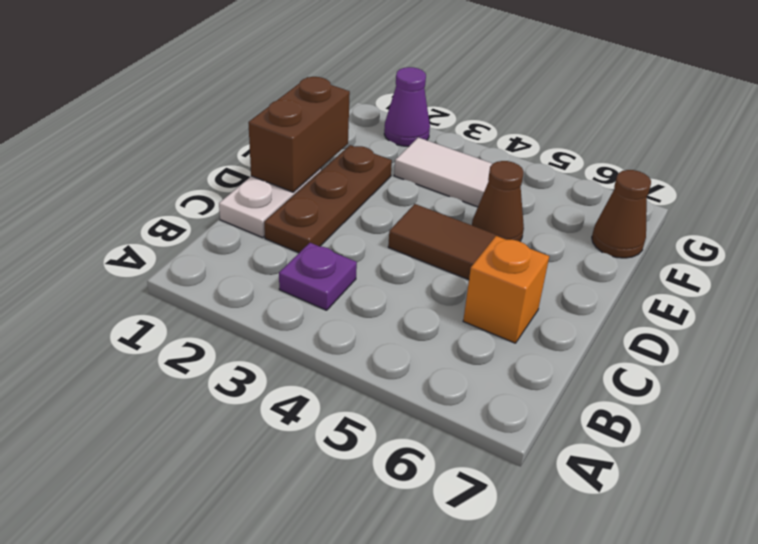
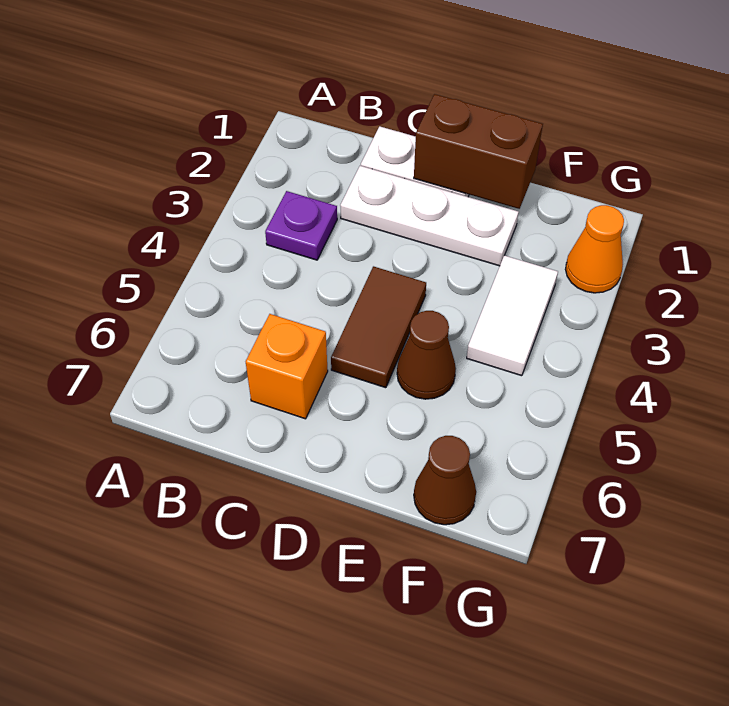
brown 1x3 plate [264,145,392,253] -> white 1x3 plate [340,166,519,266]
purple 1x1 cone [384,67,430,146] -> orange 1x1 cone [565,205,624,293]

